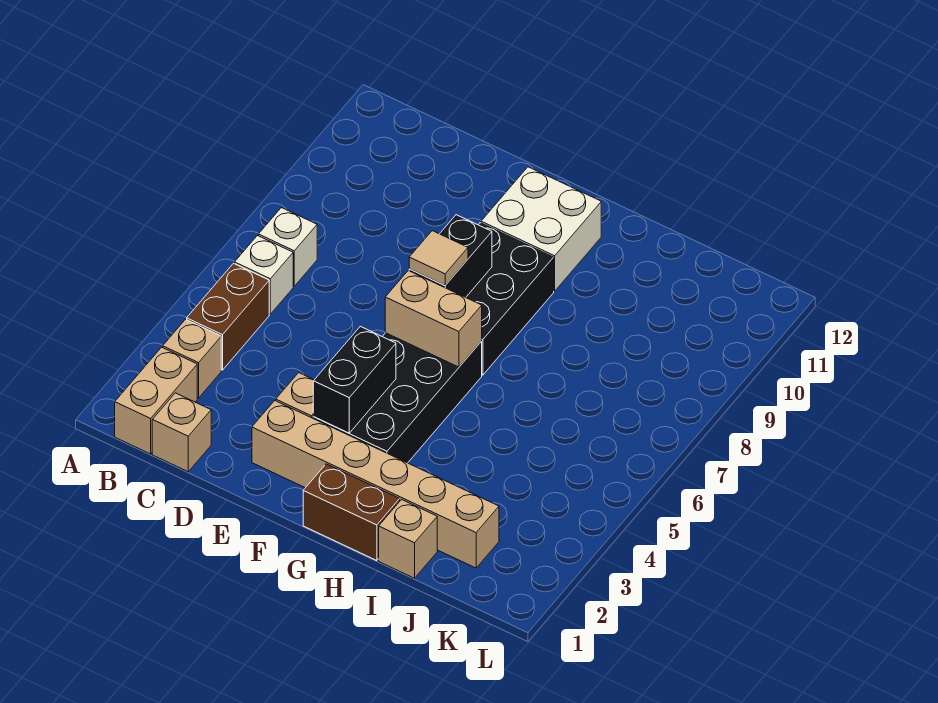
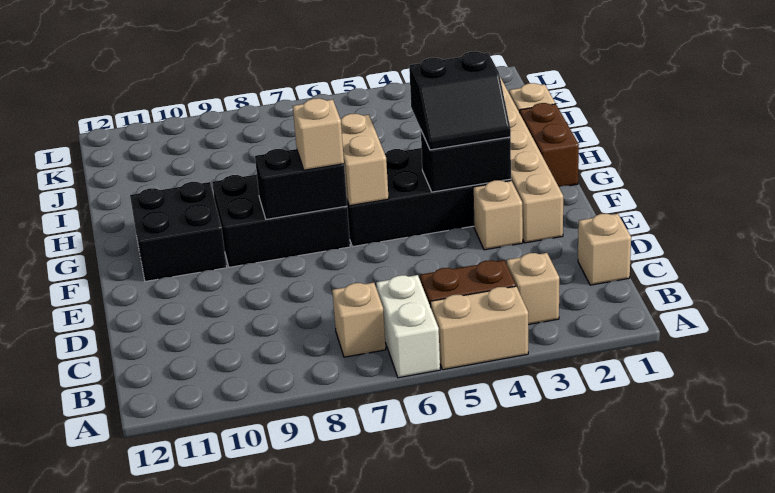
tan 1x2 brick [115,347,197,454] -> tan 1x2 brick moved to [430,286,528,370]
white 1x1 brick [235,236,293,314] -> white 1x2 brick [376,275,440,378]
white 1x1 brick [259,208,317,286] -> tan 1x1 brick [332,283,386,357]
none -> black 2x2 slope [409,51,511,150]
tan 1x1 tile [409,231,468,285] -> tan 1x1 brick [293,98,344,170]
white 2x2 brick [481,167,601,291] -> black 2x2 brick [130,182,227,281]

